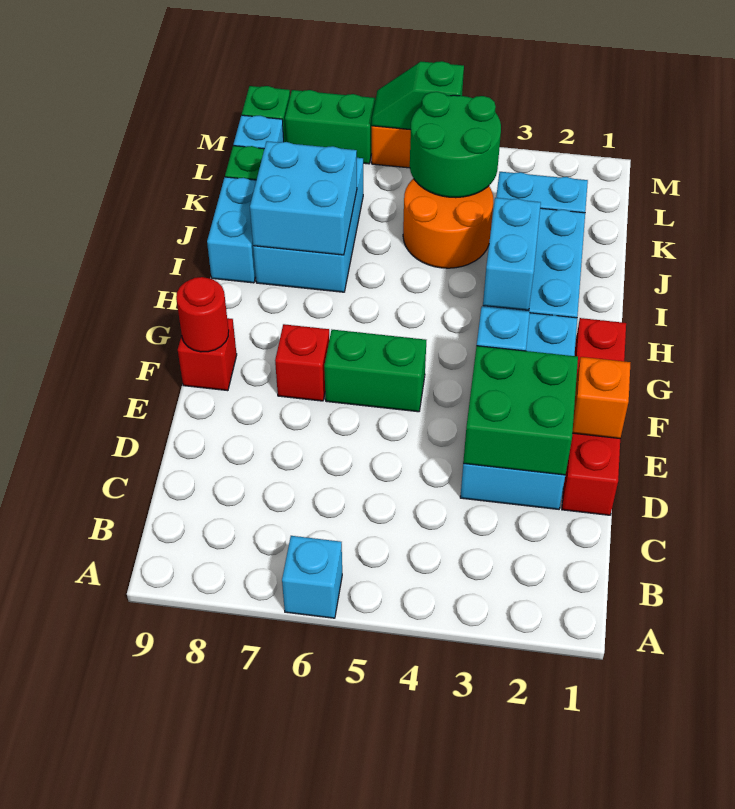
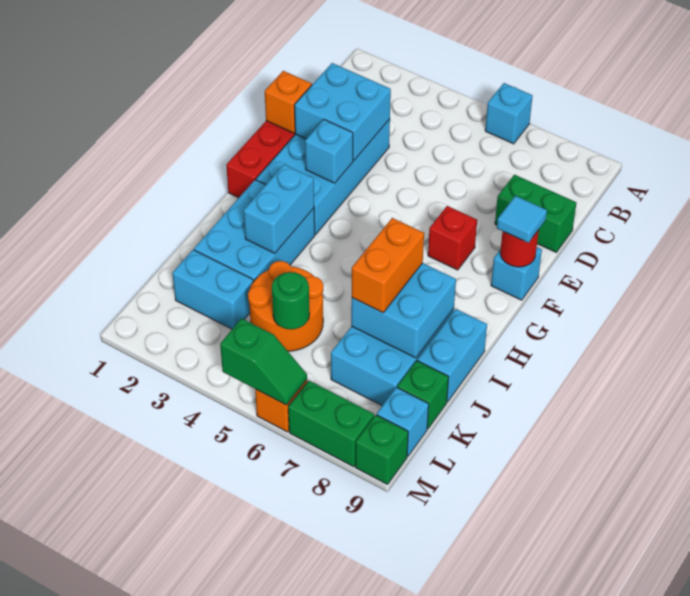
green 2x2 brick [463,346,578,475] -> cyan 2x2 brick [294,63,391,161]
green 1x2 brick [324,330,426,412] -> green 1x2 brick moved to [495,175,576,252]
red 1x1 brick [178,318,237,391] -> cyan 1x1 brick [491,247,542,300]
none -> cyan 1x1 tile [497,196,547,243]
none -> orange 1x2 brick [352,218,424,313]
green 2x2 round brick [410,92,501,198] -> green 1x1 round brick [272,272,310,329]

